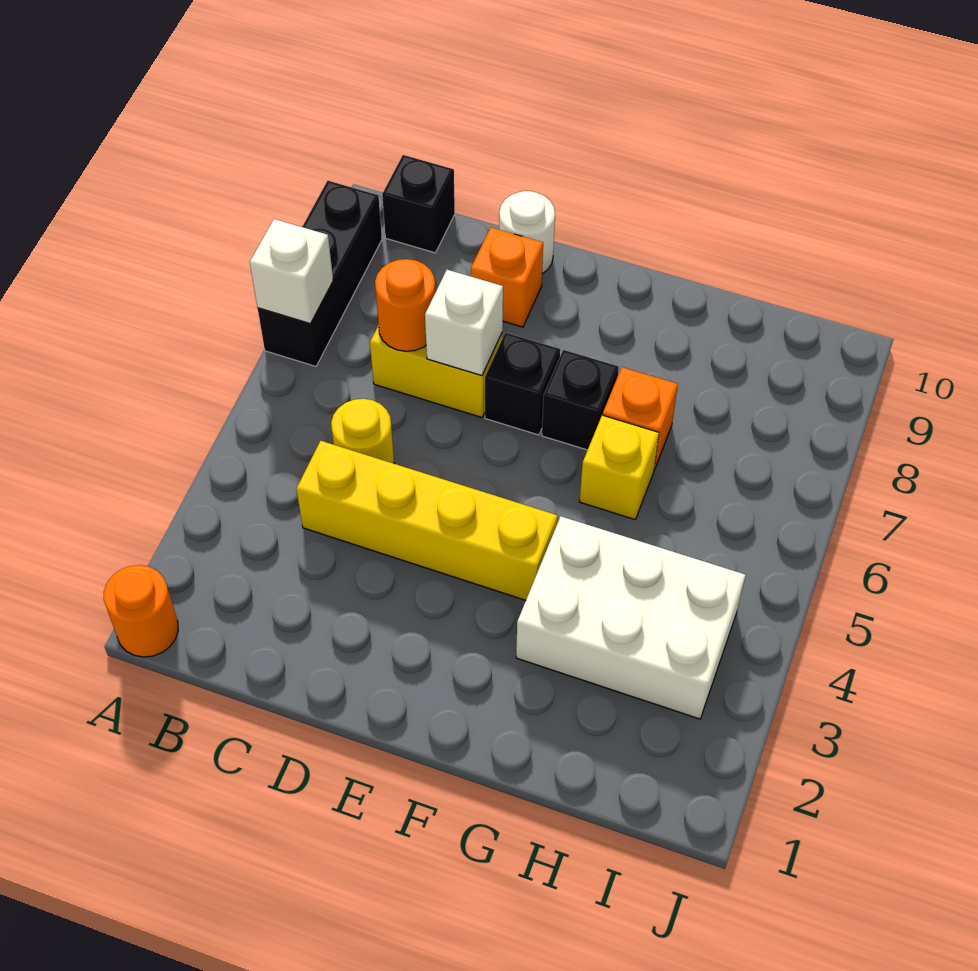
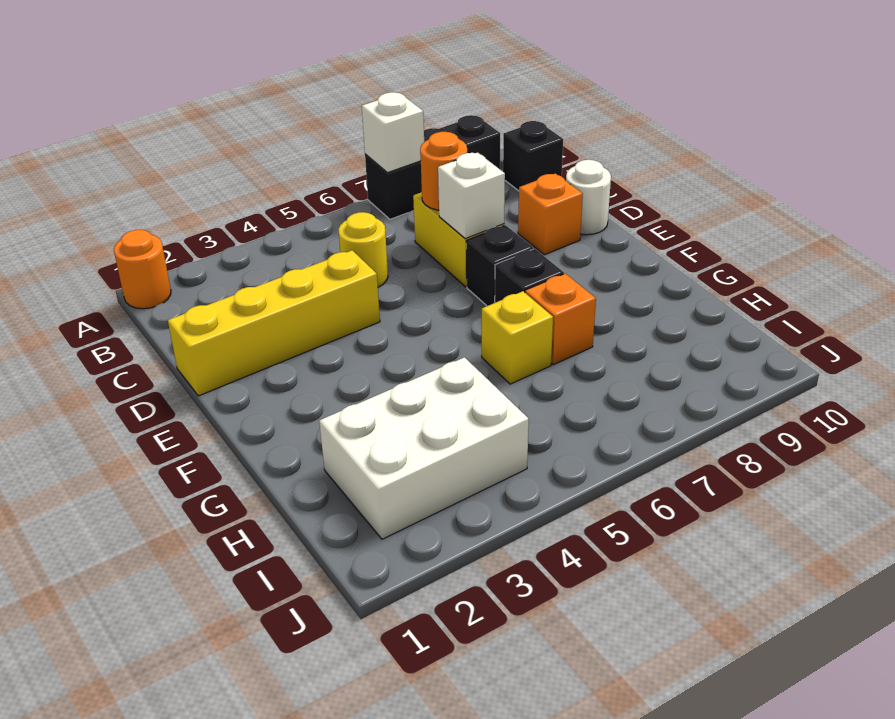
yellow 1x4 brick [296,441,557,600] -> yellow 1x4 brick turned to [168,250,380,396]
white 2x3 brick [516,516,745,719] -> white 2x3 brick turned to [319,357,529,539]

